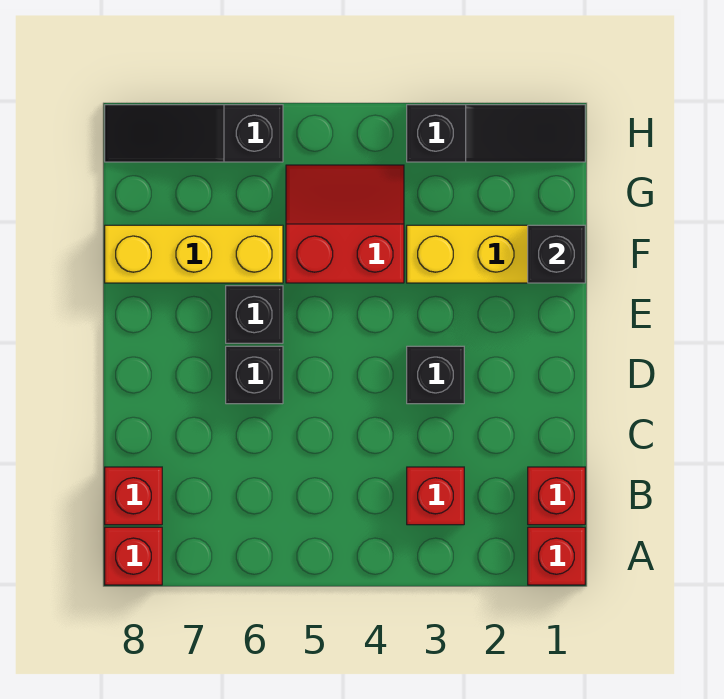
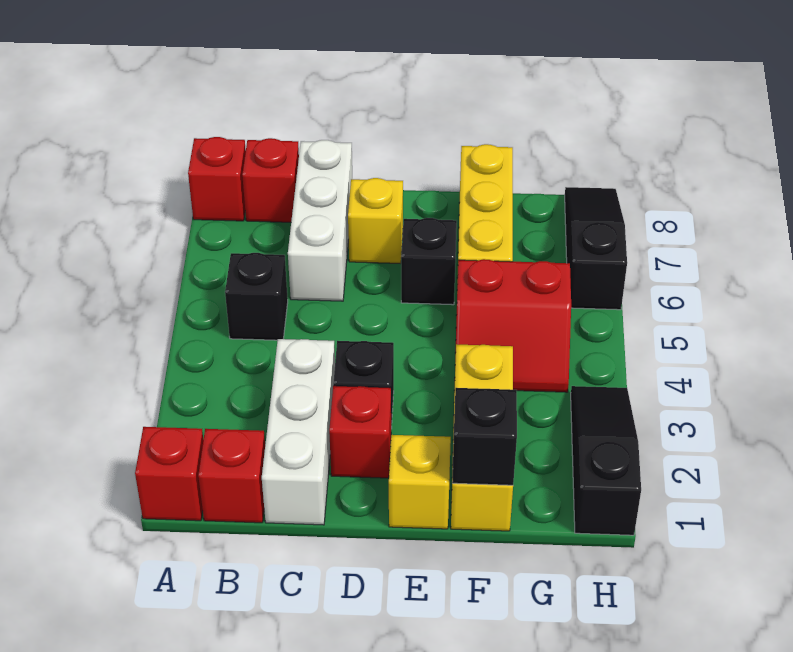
red 1x1 brick [407,467,464,525] -> red 1x1 brick moved to [329,386,391,478]
none -> white 1x3 brick [262,339,335,525]
none -> white 1x3 brick [288,140,352,301]
black 1x1 brick [226,346,283,404] -> black 1x1 brick moved to [225,253,288,340]
none -> yellow 1x1 brick [348,178,403,264]
none -> yellow 1x1 brick [389,435,451,529]
red 2x2 slope [286,165,404,283] -> red 2x2 slope turned to [455,259,571,392]
black 1x3 slope [407,105,585,162] -> black 1x3 slope turned to [571,386,641,535]

